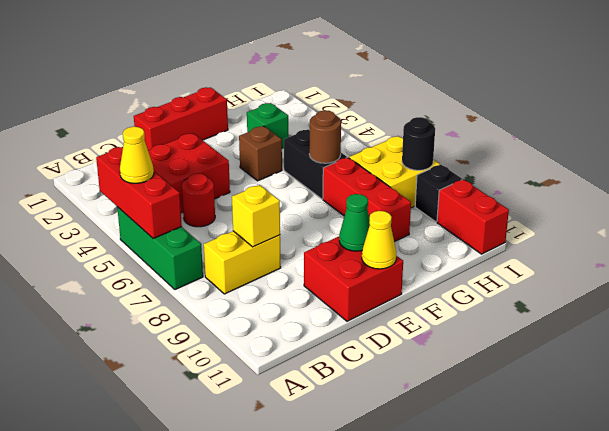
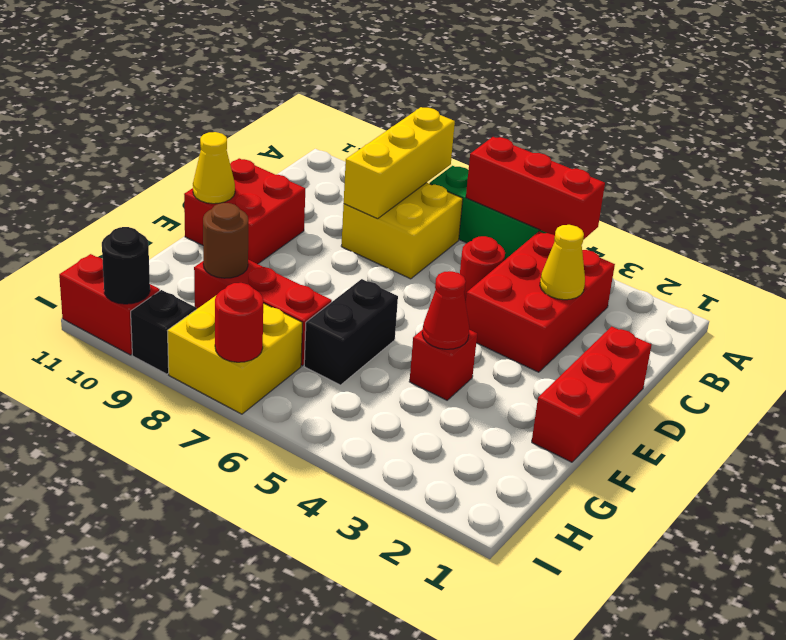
yellow 1x1 cone [120,127,154,183] -> yellow 1x1 cone moved to [540,225,585,300]
yellow 1x2 brick [204,231,281,294] -> yellow 2x2 brick [341,183,463,279]
yellow 1x1 brick [232,185,280,247] -> yellow 1x3 brick [344,107,455,219]
green 1x1 cone [339,194,370,251] -> none
brown 1x1 brick [239,126,282,181] -> red 1x1 brick [409,329,477,400]
none -> red 1x1 cone [422,271,469,349]
green 1x1 brick [247,103,289,149] -> none
black 1x2 brick [284,130,347,199] -> black 1x2 brick turned to [304,279,398,385]
brown 1x1 round brick [309,110,341,163] -> brown 1x1 round brick moved to [203,203,248,278]
none -> red 1x1 round brick [215,283,263,362]
black 1x1 round brick [402,117,435,170] -> black 1x1 round brick moved to [102,227,150,304]

